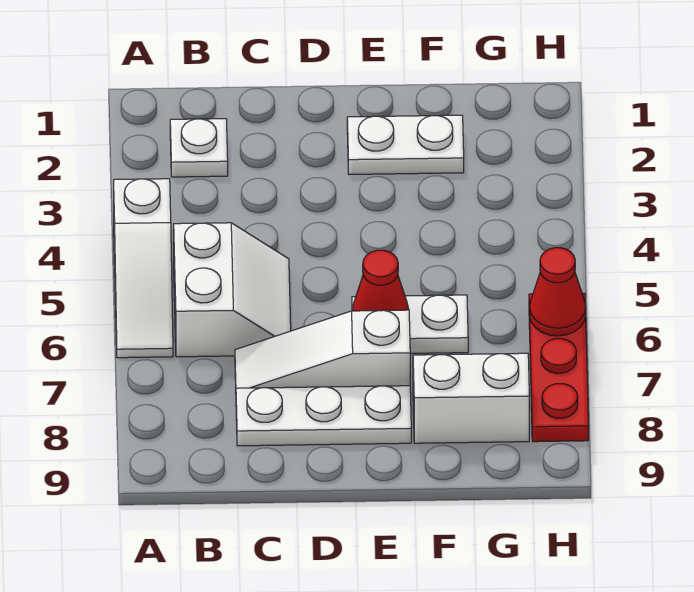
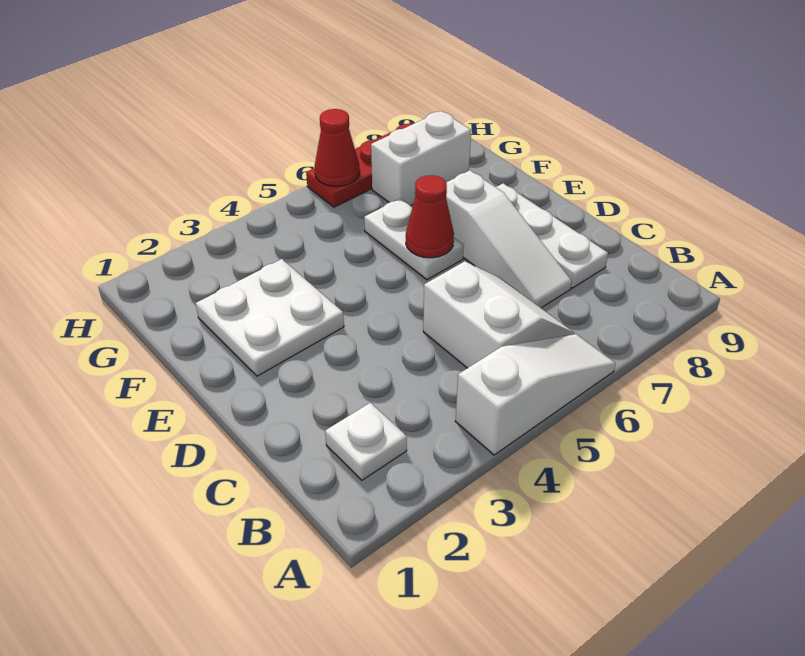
white 2x2 slope [174,223,291,357] -> white 2x2 slope turned to [423,261,574,368]
white 1x2 plate [347,115,464,174] -> white 2x2 plate [196,259,344,376]
white 1x2 brick [413,353,529,443] -> white 1x2 brick turned to [371,111,471,206]

